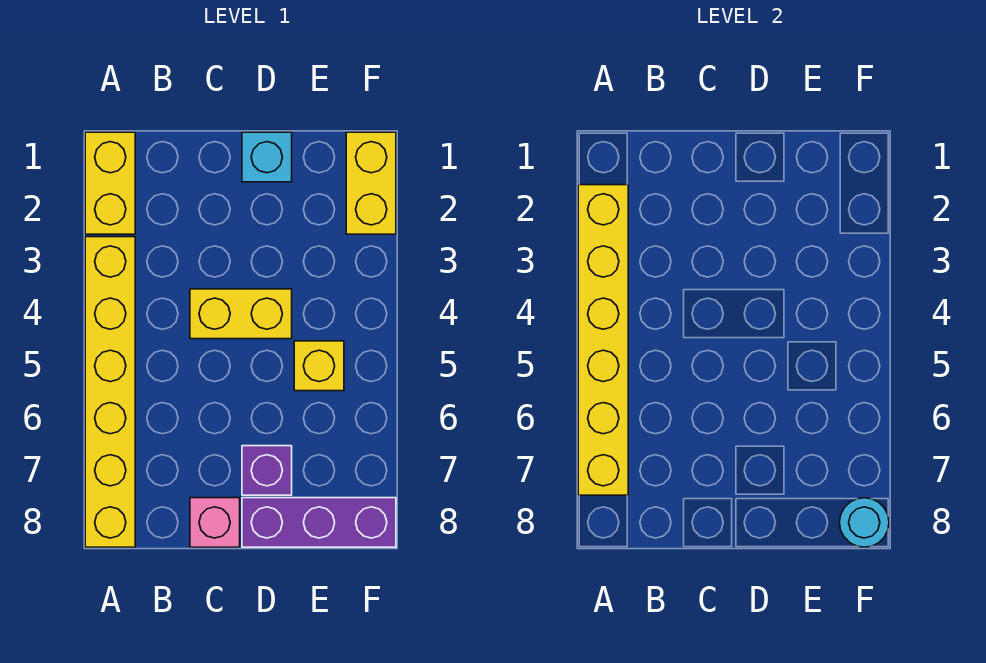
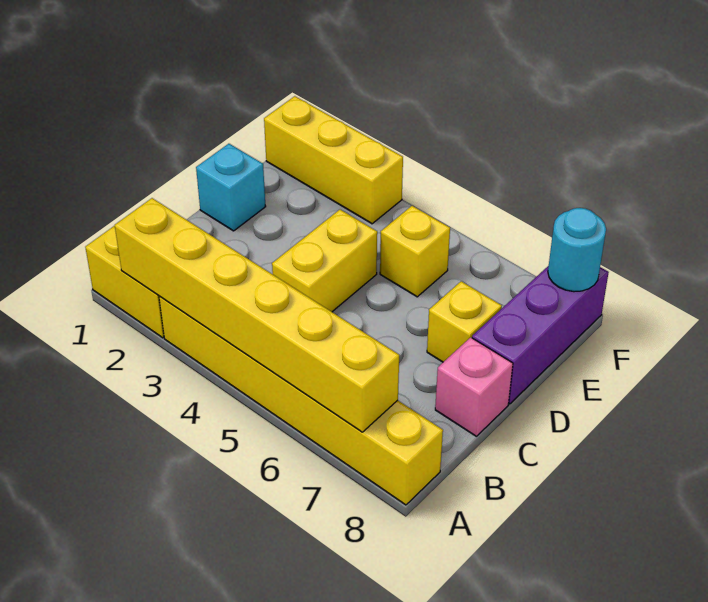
purple 1x1 brick [242,446,292,495] -> yellow 1x1 brick [427,281,502,362]
yellow 1x2 brick [346,132,396,234] -> yellow 1x3 brick [264,96,403,224]

